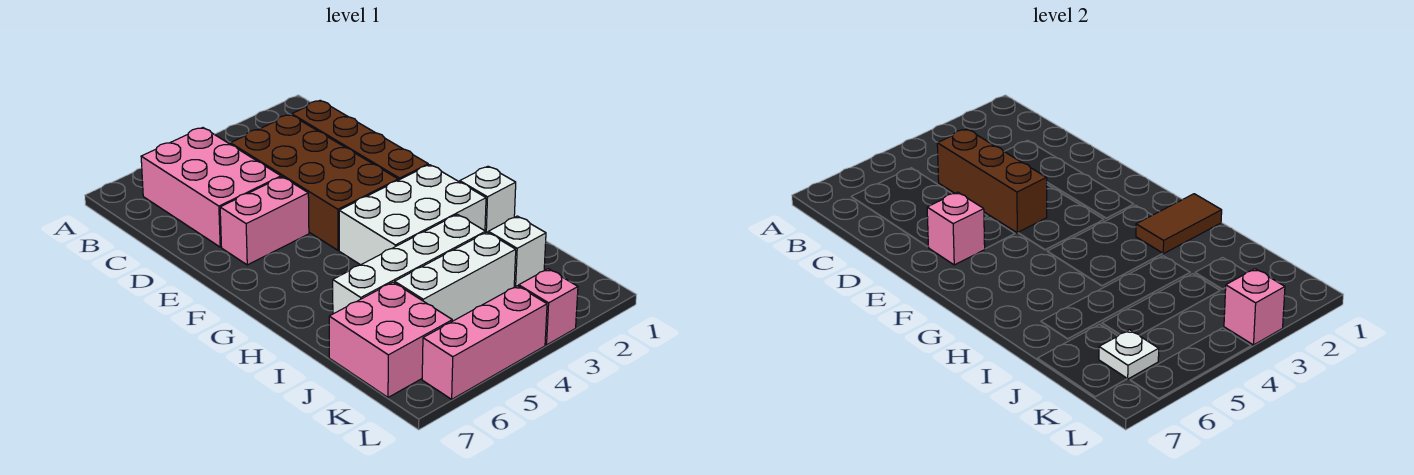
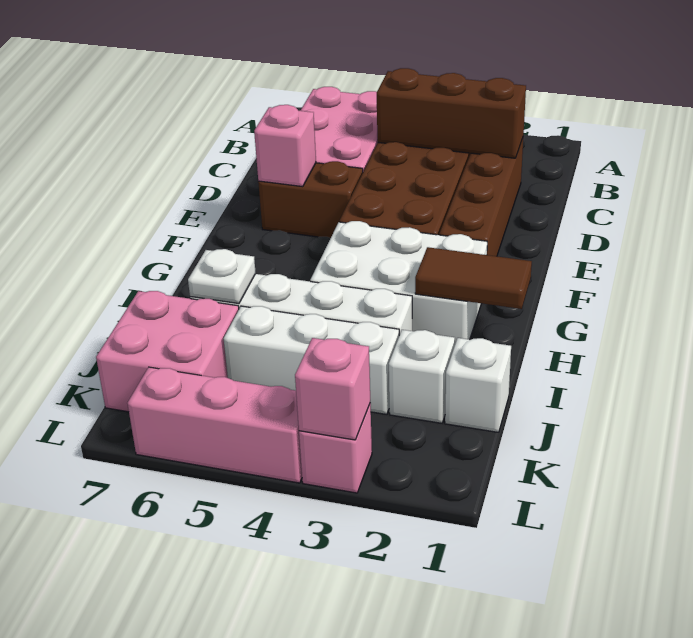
brown 1x3 brick [937,129,1047,233] -> brown 1x3 brick turned to [377,68,526,158]
pink 1x2 brick [220,177,309,265] -> brown 1x2 brick [258,161,363,238]
white 1x1 brick [460,166,516,232] -> white 1x1 brick moved to [445,338,511,432]
white 1x1 plate [1099,330,1159,379] -> white 1x1 plate moved to [188,249,256,304]

